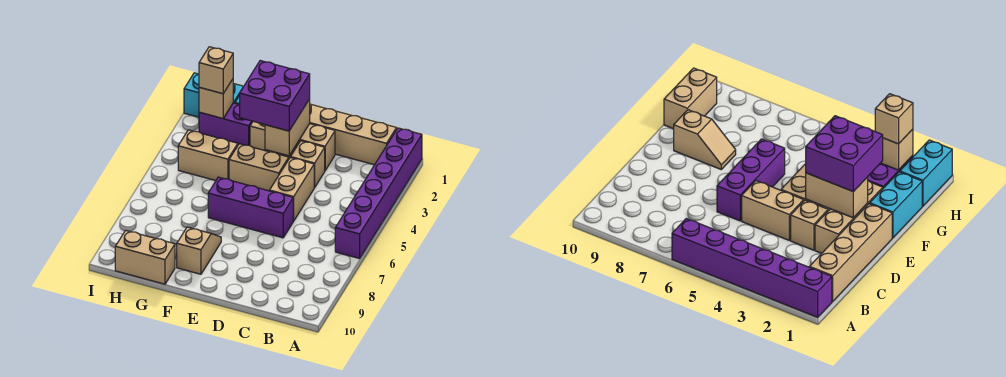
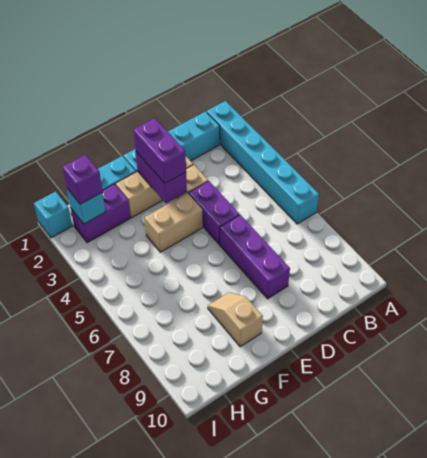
purple 1x6 brick [335,128,422,259] -> cyan 1x6 brick [207,101,319,224]
tan 1x4 brick [310,104,397,165] -> cyan 1x4 brick [124,112,220,172]
tan 1x2 brick [270,158,315,221] -> purple 1x2 brick [189,181,240,244]
purple 1x3 brick [208,177,293,238] -> purple 1x3 brick turned to [220,215,290,299]
tan 1x2 brick [265,99,310,156] -> purple 1x2 brick [136,152,187,203]
purple 2x2 brick [240,61,310,131] -> purple 1x2 brick [133,118,186,183]
tan 1x2 brick [178,130,238,181] -> none
tan 1x2 brick [115,230,175,284] -> none
cyan 1x2 brick [184,73,244,117] -> cyan 1x1 brick [34,191,72,238]
tan 1x1 brick [199,79,233,118] -> cyan 1x1 brick [67,189,106,224]
tan 1x1 brick [199,47,233,94] -> purple 1x1 brick [62,155,103,204]

